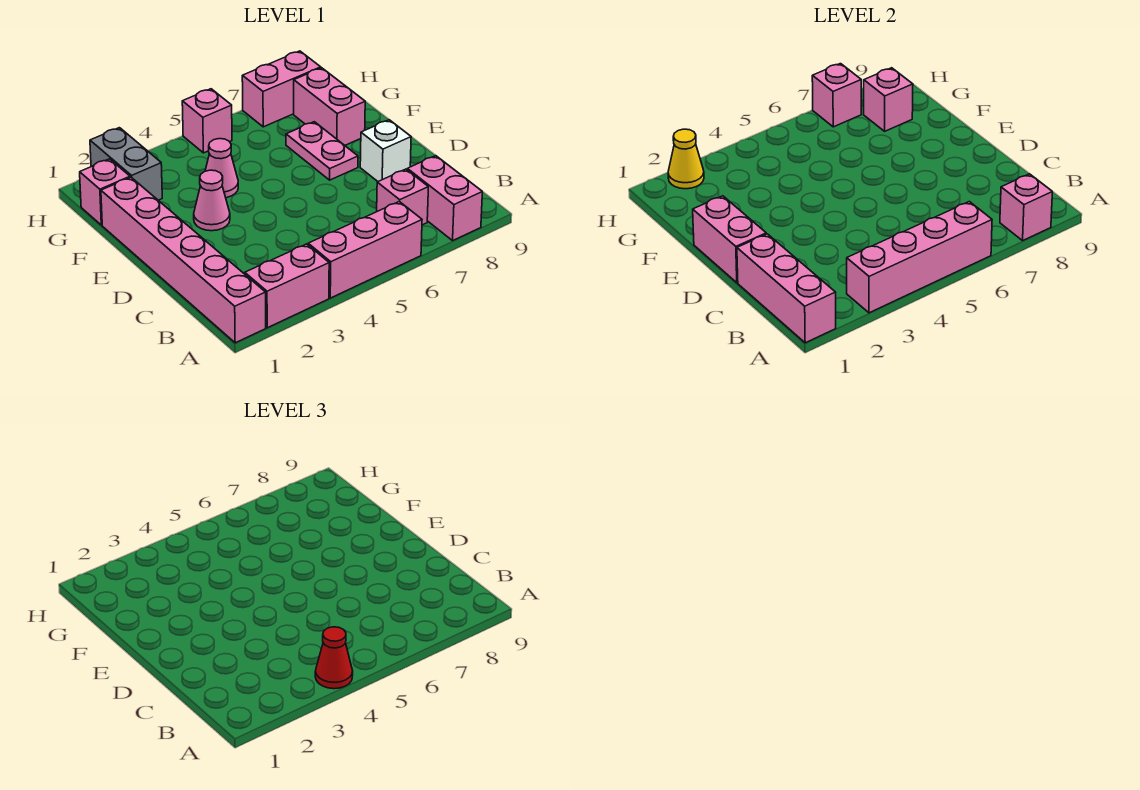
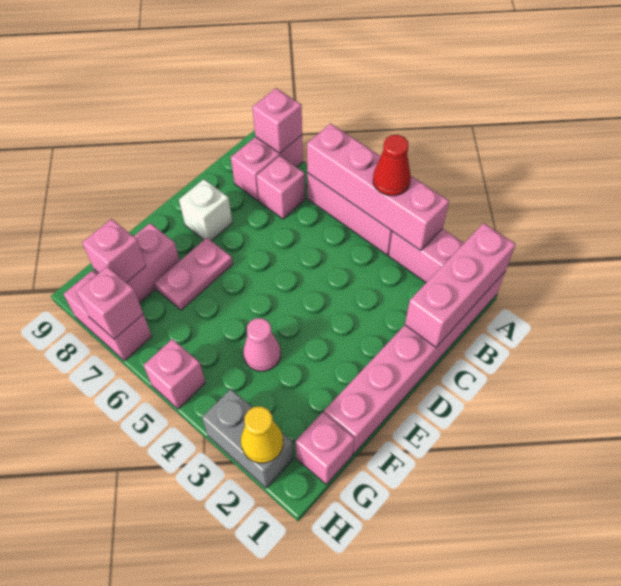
pink 1x2 brick [693,196,766,283] -> none
pink 1x1 cone [194,170,230,231] -> none
grey 1x2 brick [90,128,162,200] -> grey 1x2 brick turned to [202,389,294,488]

